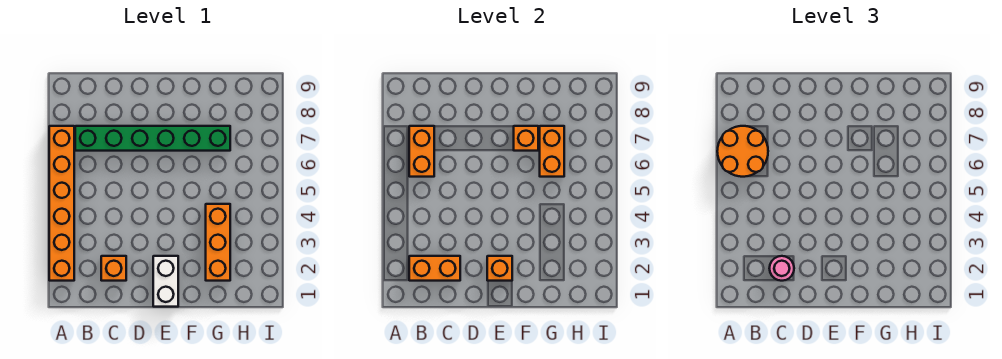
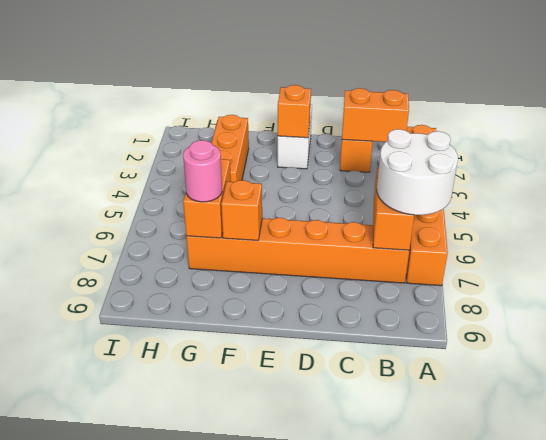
orange 2x2 round brick [717,126,768,177] -> white 2x2 round brick [377,129,458,215]
green 1x6 brick [75,126,230,151] -> orange 1x6 brick [186,218,409,283]
pink 1x1 round brick [769,256,794,281] -> pink 1x1 round brick moved to [183,140,222,202]

